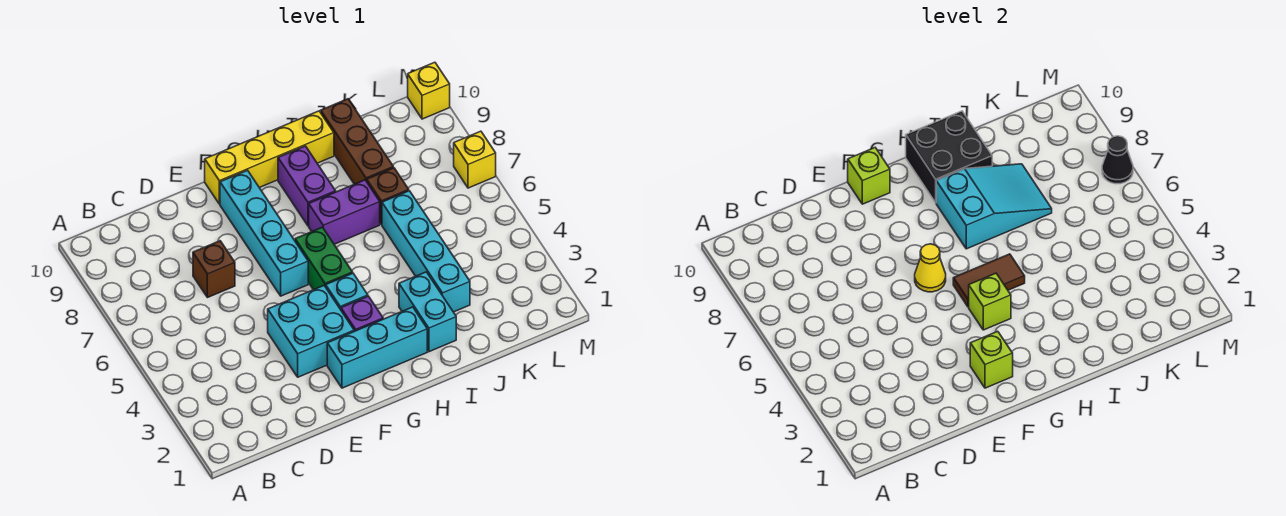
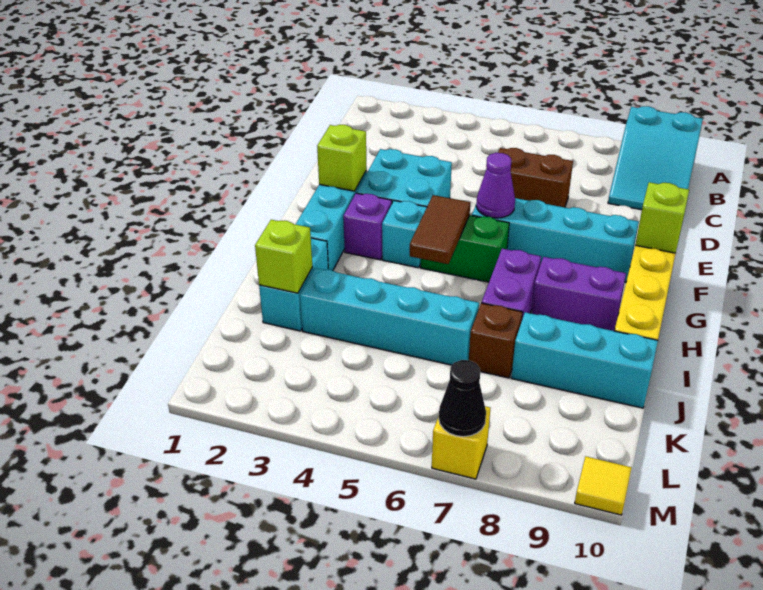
brown 1x1 brick [193,241,235,298] -> brown 1x2 brick [498,148,573,207]
yellow 1x1 cone [915,244,946,292] -> purple 1x1 cone [476,153,515,218]
lime 1x1 brick [969,273,1011,330] -> lime 1x1 brick moved to [255,220,312,293]
cyan 2x3 slope [936,164,1052,249] -> cyan 2x3 slope moved to [608,106,703,210]
black 2x2 brick [906,111,992,203] -> none
cyan 1x2 brick [399,272,456,352] -> cyan 1x2 brick turned to [259,238,328,331]
brown 1x3 brick [321,99,393,184] -> cyan 1x3 brick [511,312,658,408]
yellow 1x1 brick [408,62,450,119] -> yellow 1x1 tile [575,456,632,515]

